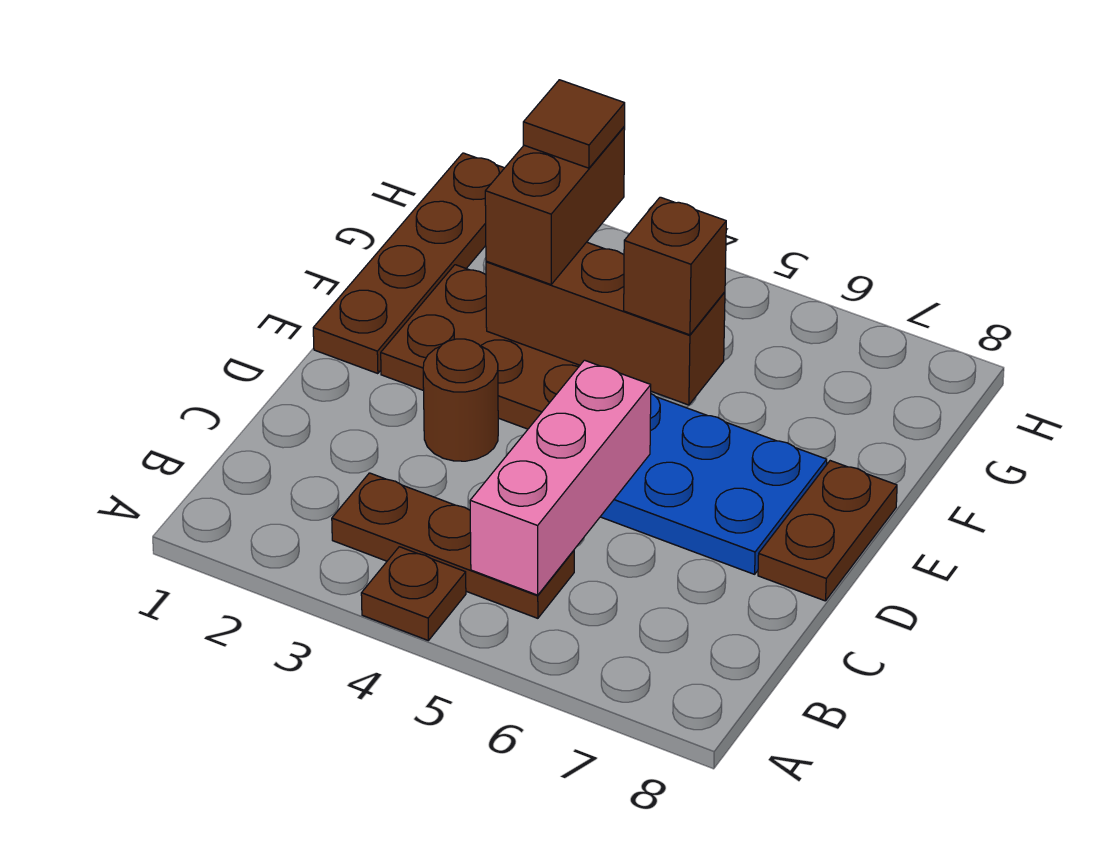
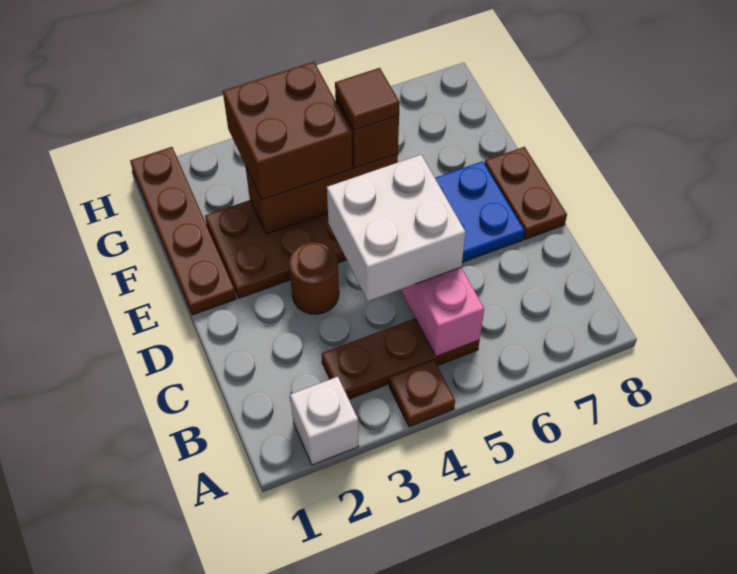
none -> white 1x1 brick [290,377,359,465]
none -> white 2x2 brick [327,155,465,301]
brown 1x2 brick [485,127,625,284] -> brown 2x2 brick [223,62,353,200]
brown 1x1 tile [523,80,625,168] -> brown 1x1 tile moved to [335,68,400,130]

